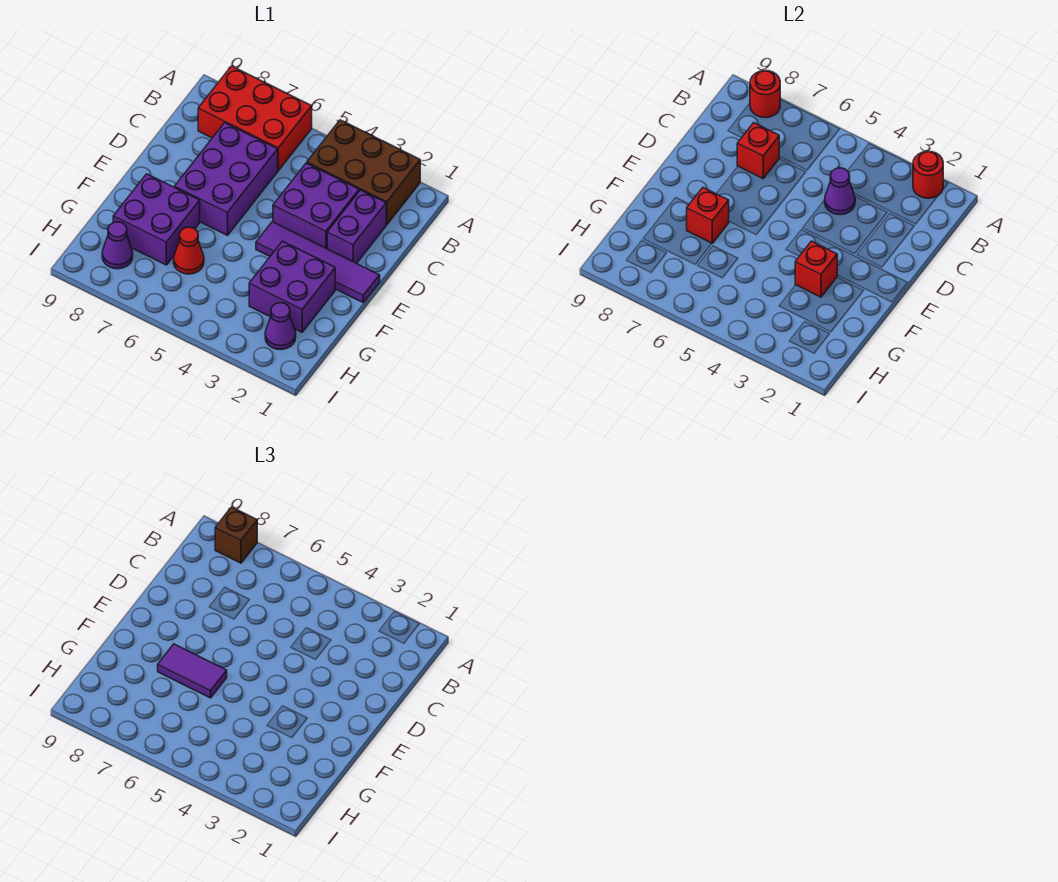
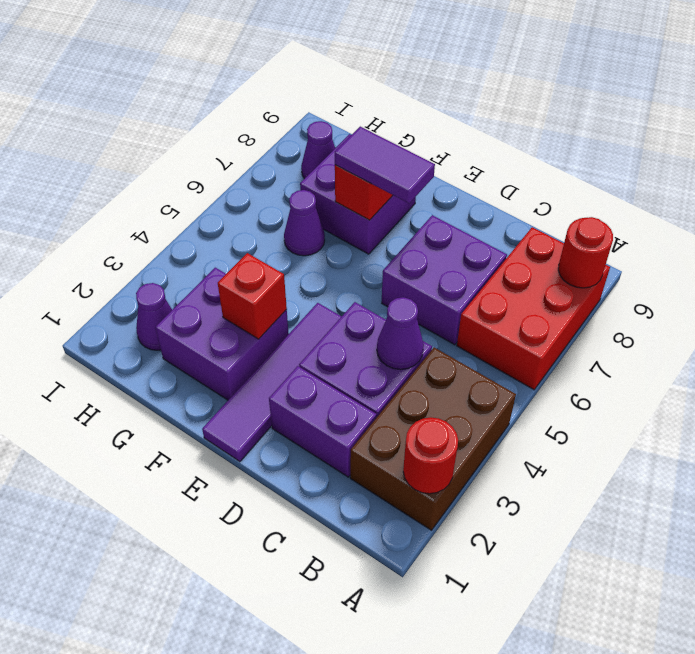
brown 1x1 brick [215,507,257,563] -> none
purple 2x3 brick [175,123,278,235] -> purple 2x2 brick [382,215,507,345]
red 1x1 brick [737,123,779,178] -> none
purple 1x2 tile [158,644,227,698] -> purple 1x2 tile turned to [335,127,435,203]
red 1x1 cone [174,227,204,274] -> purple 1x1 cone [284,190,325,256]

